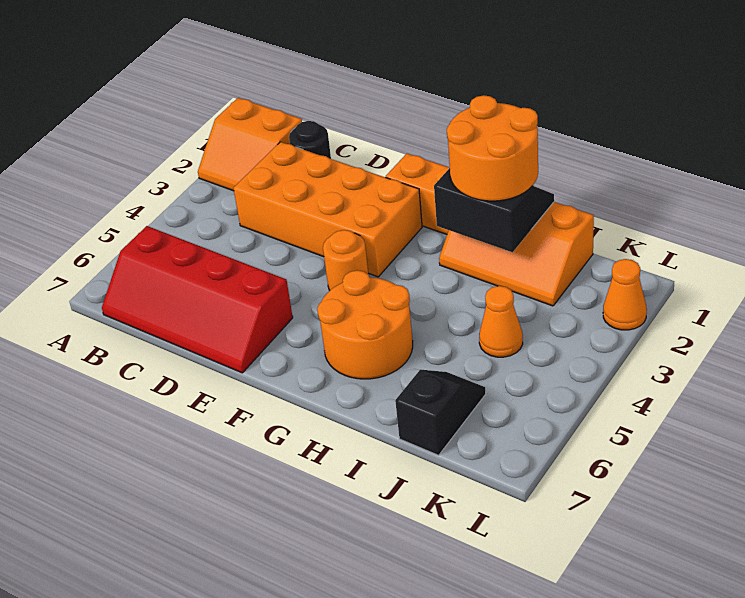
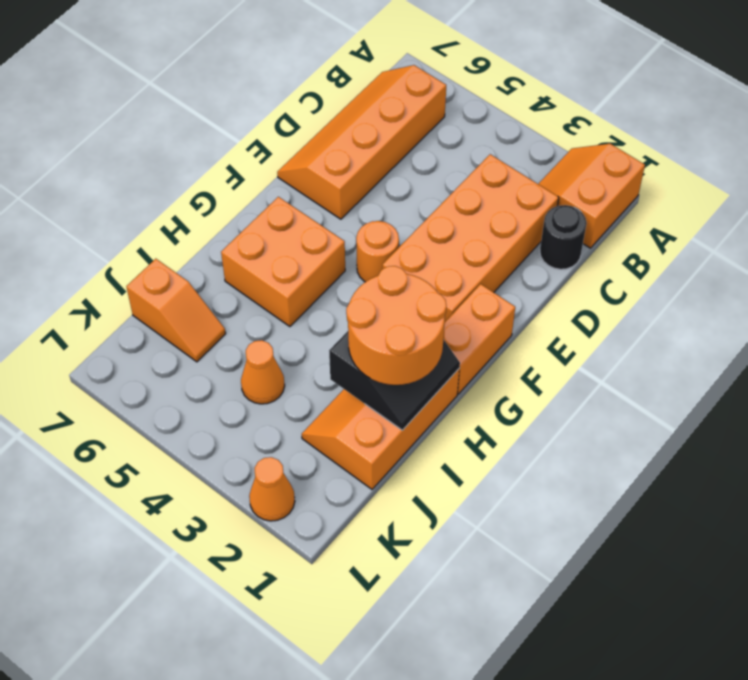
red 2x4 slope [102,226,293,373] -> orange 2x4 slope [277,65,446,219]
orange 2x2 round brick [317,270,413,379] -> orange 2x2 brick [221,197,345,327]
black 1x2 slope [395,370,486,455] -> orange 1x2 slope [126,259,226,362]

